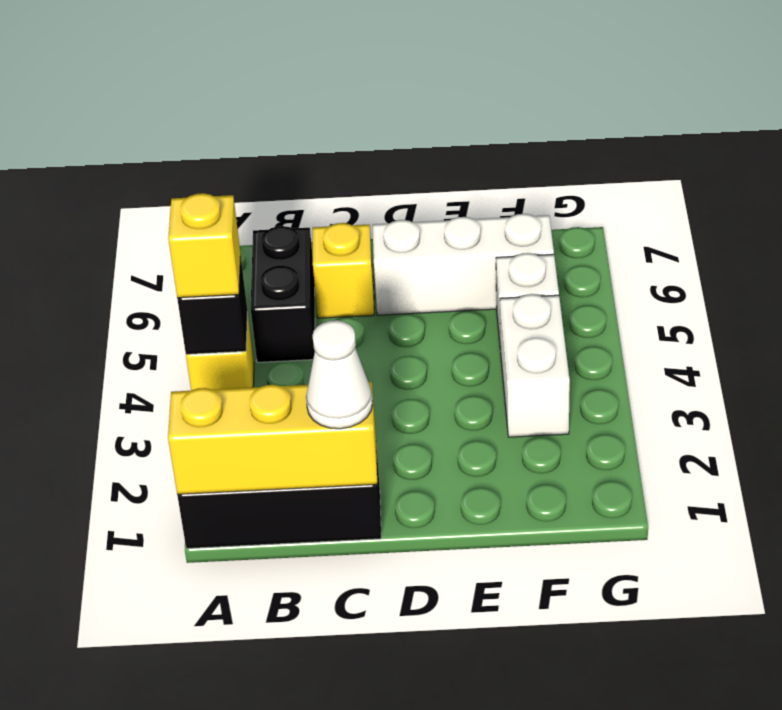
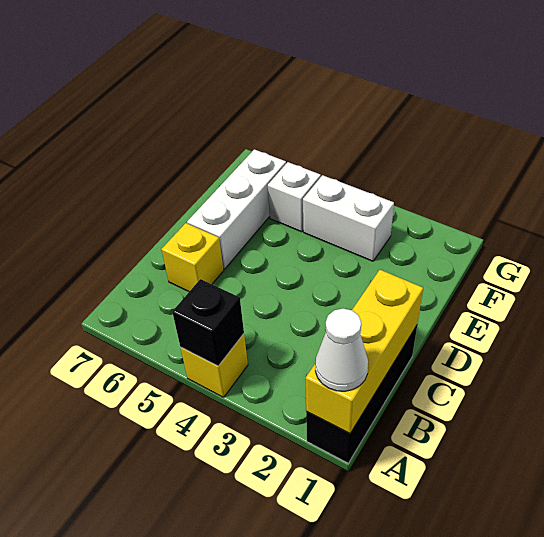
yellow 1x1 brick [168,193,241,298] -> none
black 1x2 brick [251,226,315,362] -> none
white 1x1 cone [306,320,373,429] -> white 1x1 cone moved to [315,309,368,391]

